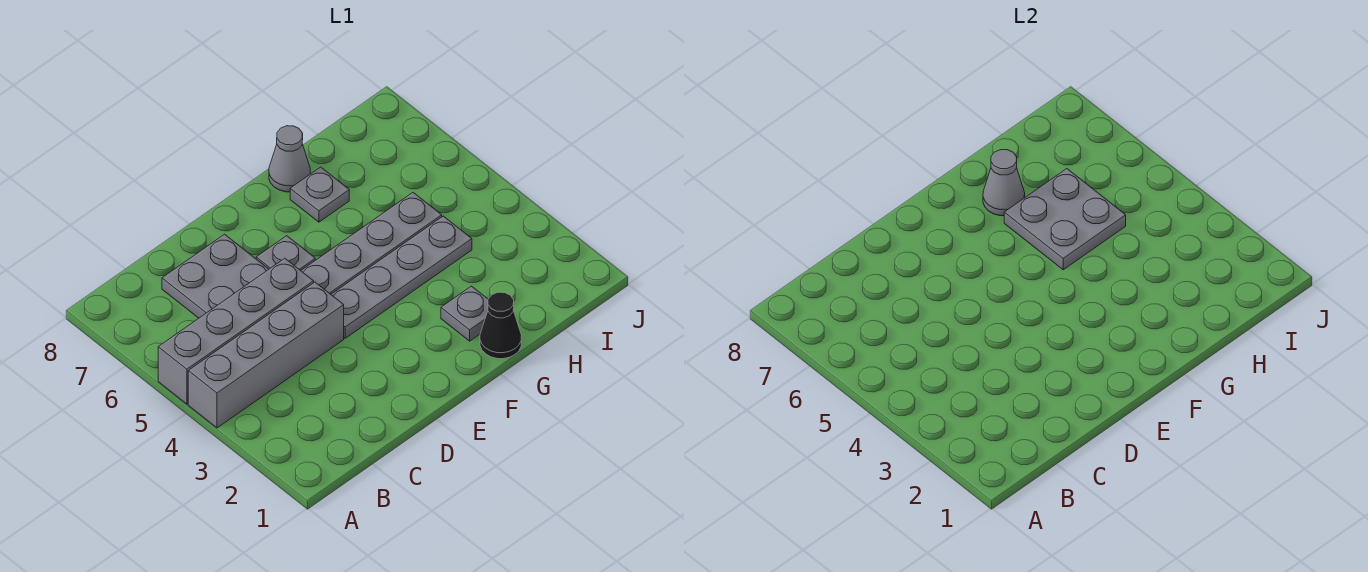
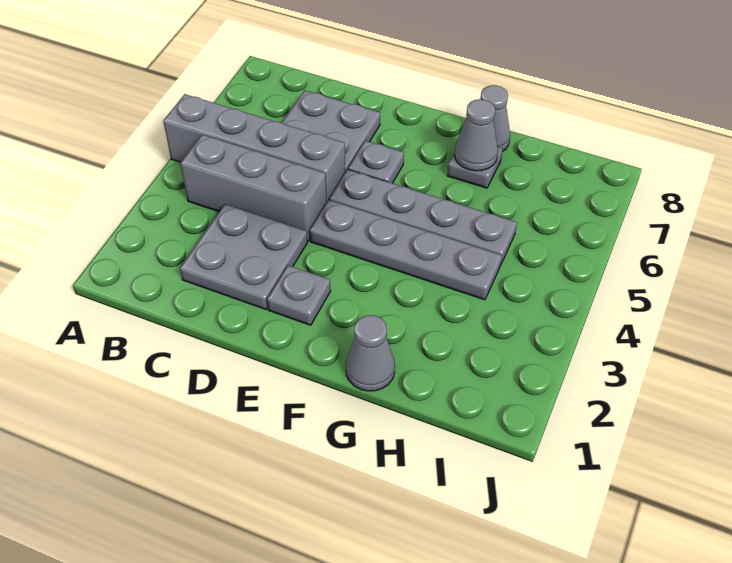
grey 1x4 brick [188,282,344,428] -> grey 1x3 brick [180,135,327,241]
black 1x1 cone [480,292,522,359] -> grey 1x1 cone [346,315,395,391]
grey 1x1 plate [441,286,488,341] -> grey 1x1 plate moved to [267,265,331,325]
grey 2x2 plate [1004,169,1126,270] -> grey 2x2 plate moved to [180,204,307,309]

